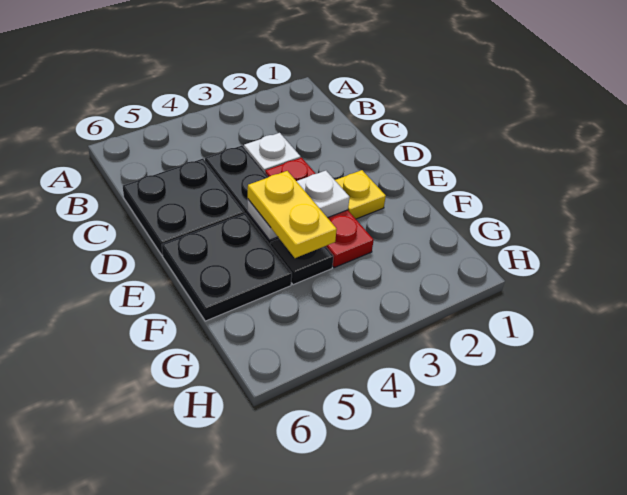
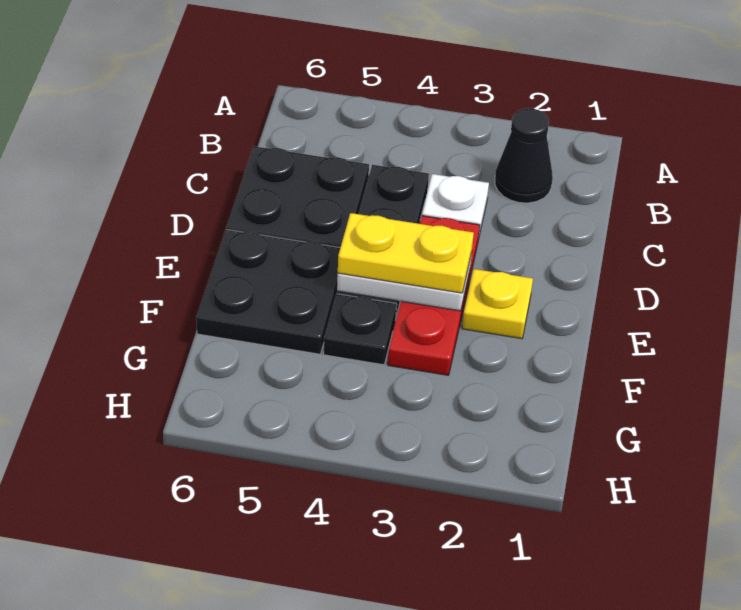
none -> black 1x1 cone [495,108,553,203]
yellow 1x2 plate [248,171,337,258] -> yellow 1x2 plate turned to [338,213,474,293]

